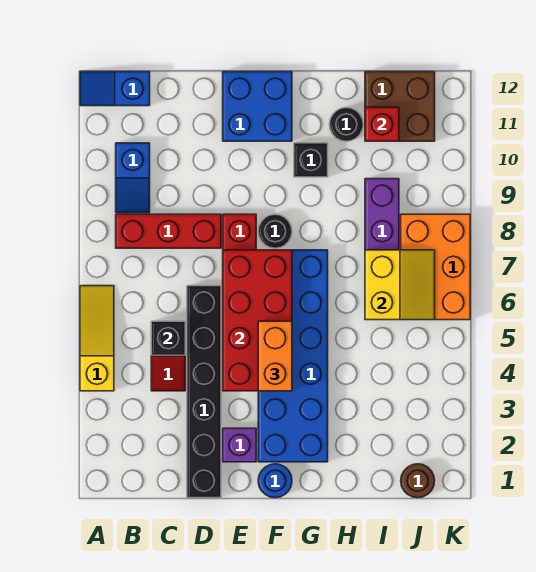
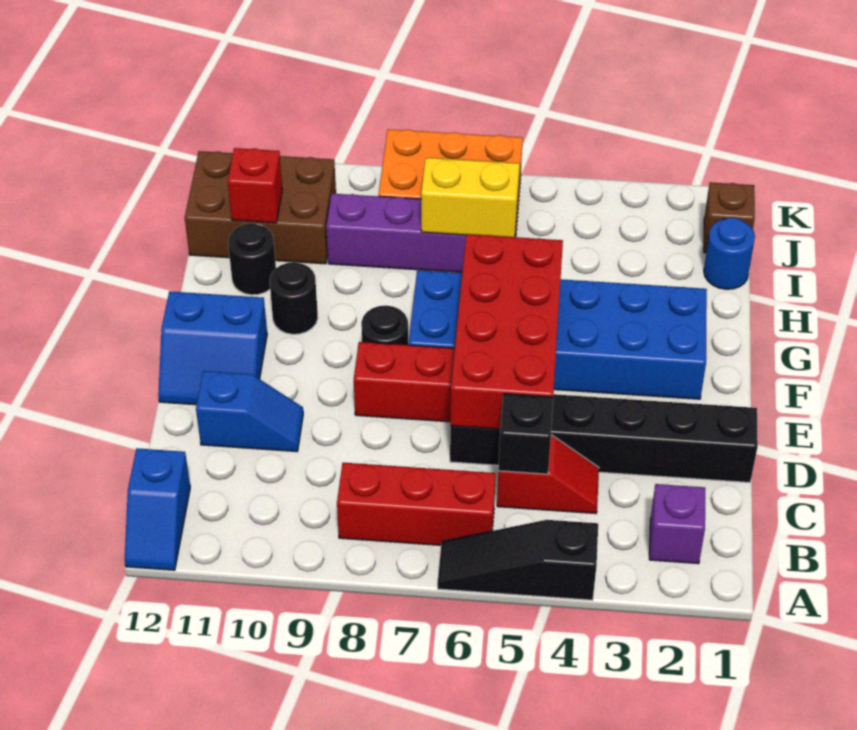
yellow 1x3 slope [80,286,114,391] -> black 1x3 slope [438,520,598,600]
red 1x3 brick [116,214,221,248] -> red 1x3 brick turned to [337,463,496,545]
blue 1x2 slope [116,143,150,213] -> blue 1x2 slope moved to [196,371,303,452]
purple 1x1 brick [223,428,256,462] -> purple 1x1 brick moved to [649,484,705,564]
red 2x4 brick [223,250,292,391] -> red 2x4 brick turned to [450,234,563,429]
blue 2x2 brick [223,72,292,141] -> blue 2x2 slope [158,291,267,405]
blue 1x1 round brick [258,464,292,498] -> blue 1x1 round brick moved to [704,218,755,289]
orange 1x2 brick [258,321,292,391] -> none
black 1x1 brick [294,143,328,177] -> black 1x1 round brick [270,262,318,334]
brown 2x2 brick [365,72,435,141] -> brown 2x3 brick [185,151,336,264]
brown 1x1 round brick [401,464,435,498] -> brown 1x1 brick [704,182,755,253]

